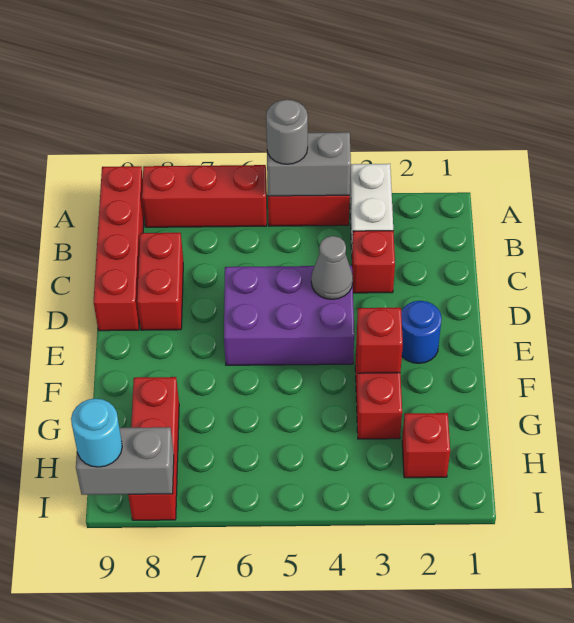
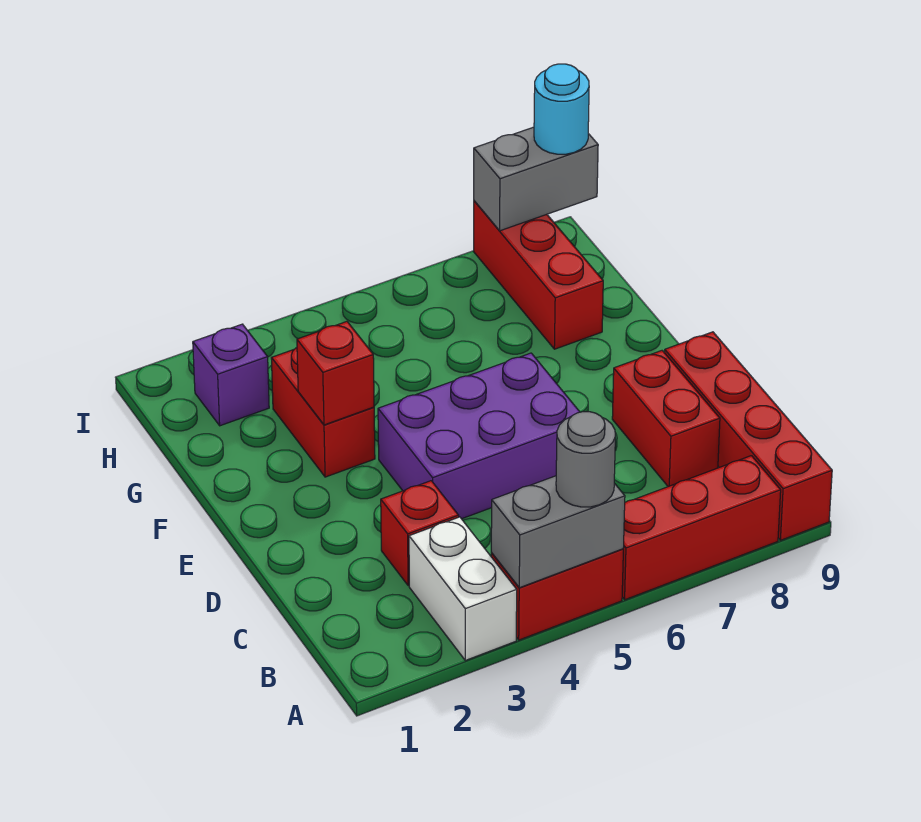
grey 1x1 cone [311,236,353,299] -> none
blue 1x1 round brick [401,301,442,363] -> none
red 1x1 brick [402,413,450,478] -> purple 1x1 brick [193,324,269,426]

